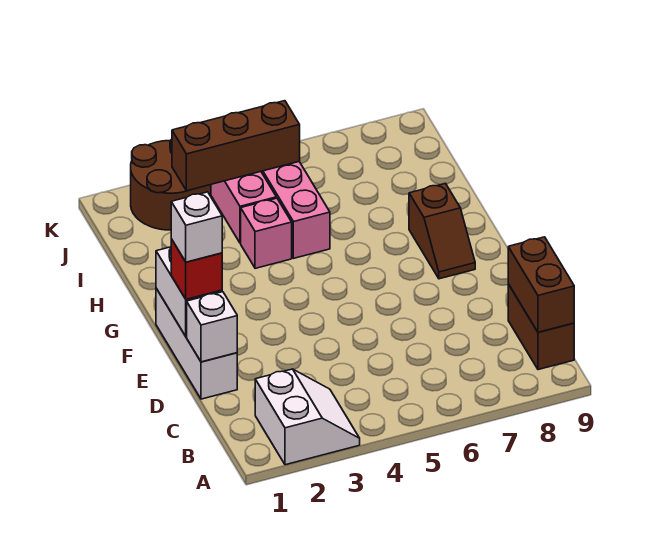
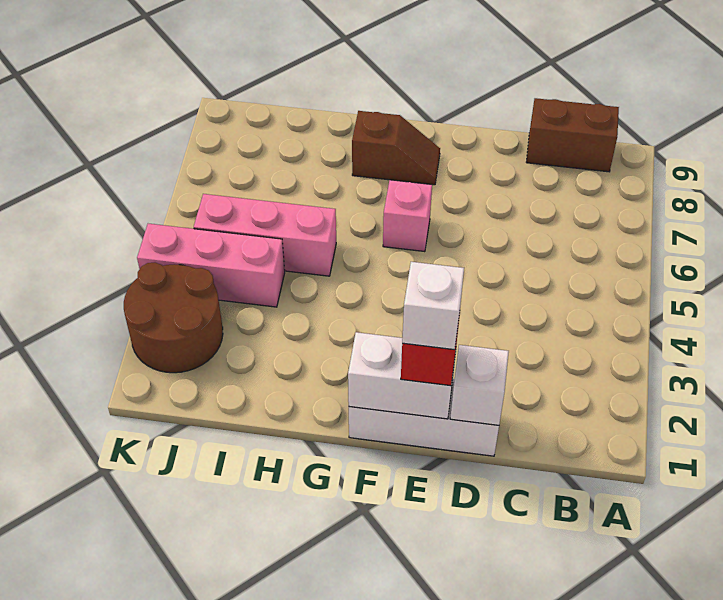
white 2x2 slope [255,369,360,465] -> none
brown 1x2 brick [508,237,574,332] -> none
pink 1x1 brick [241,198,292,268] -> pink 1x1 brick moved to [383,180,432,252]
brown 1x3 brick [172,101,300,191] -> none

